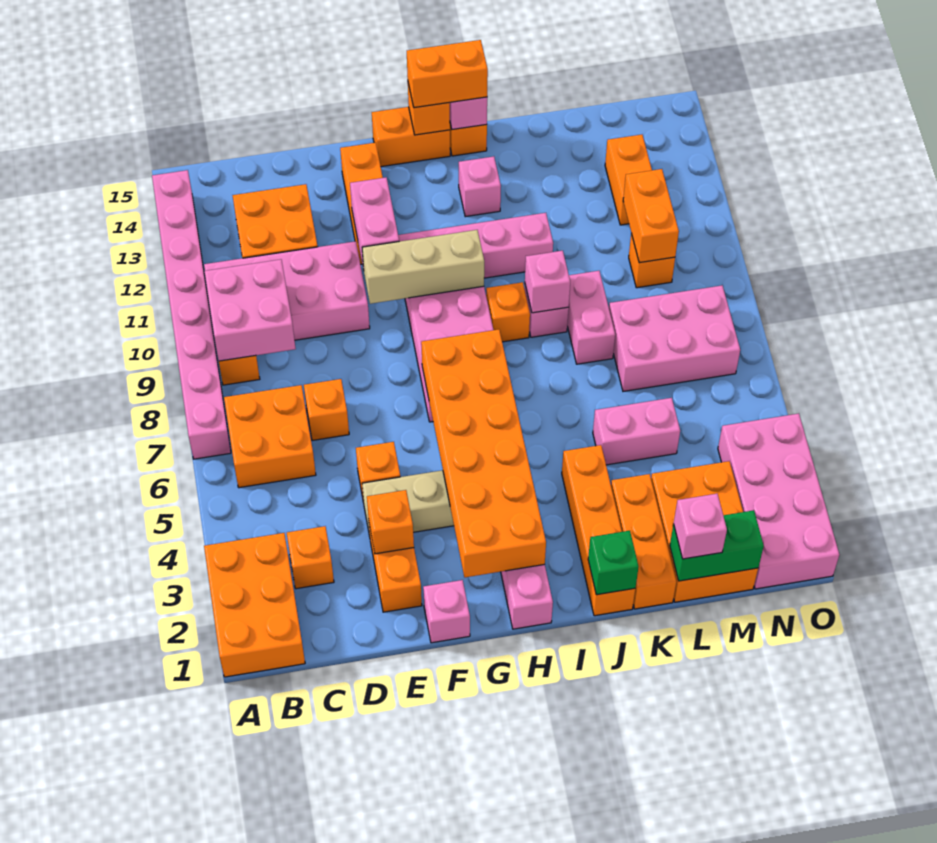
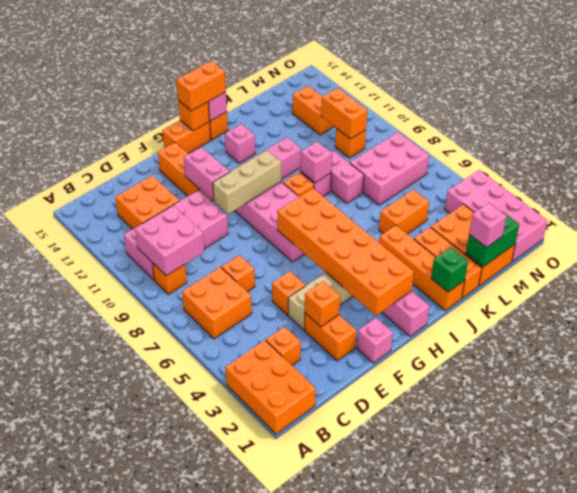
pink 1x8 brick [152,170,231,459] -> none
pink 1x2 brick [593,398,680,465] -> orange 1x2 brick [379,190,429,234]

